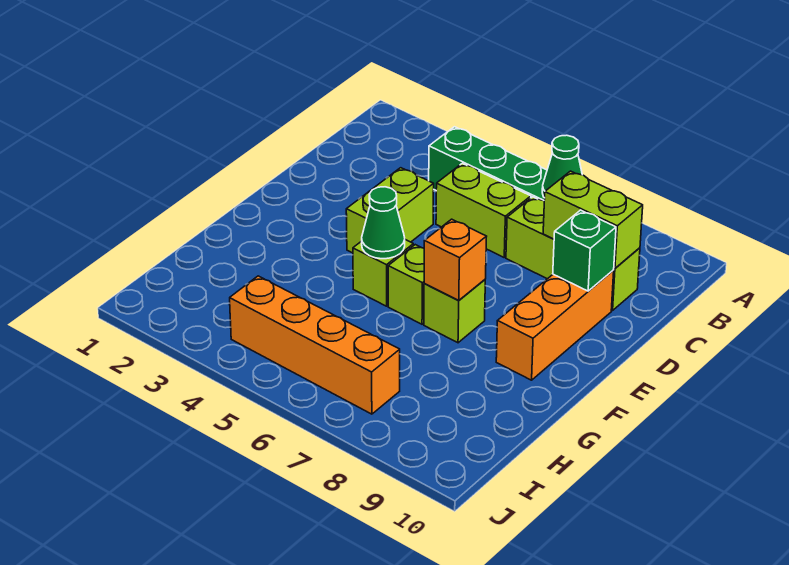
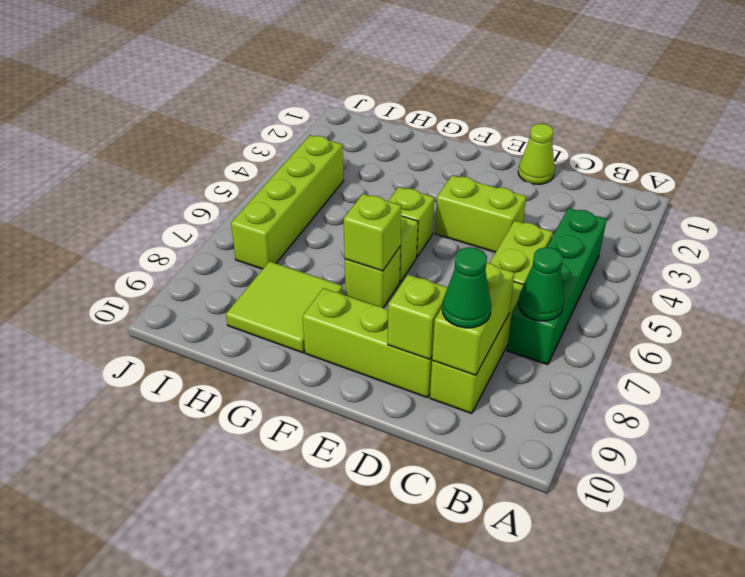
none -> lime 1x1 cone [518,124,555,184]
orange 1x3 brick [496,270,614,380] -> lime 1x3 brick [303,288,432,398]
green 1x1 brick [553,210,616,291] -> lime 1x1 brick [388,275,448,360]
green 1x1 cone [362,187,405,259] -> green 1x1 cone moved to [442,247,491,328]
orange 1x1 brick [424,219,487,300] -> lime 1x1 brick [344,194,401,271]
none -> lime 2x2 tile [226,261,343,353]
orange 1x4 brick [230,276,400,414] -> lime 1x4 brick [231,135,344,269]

